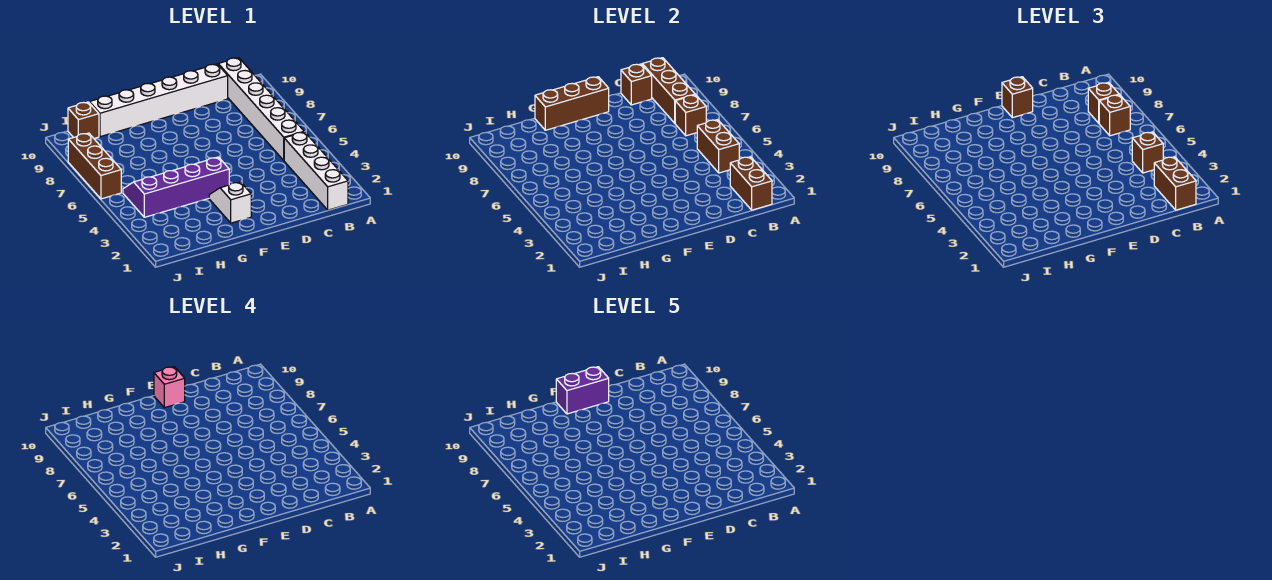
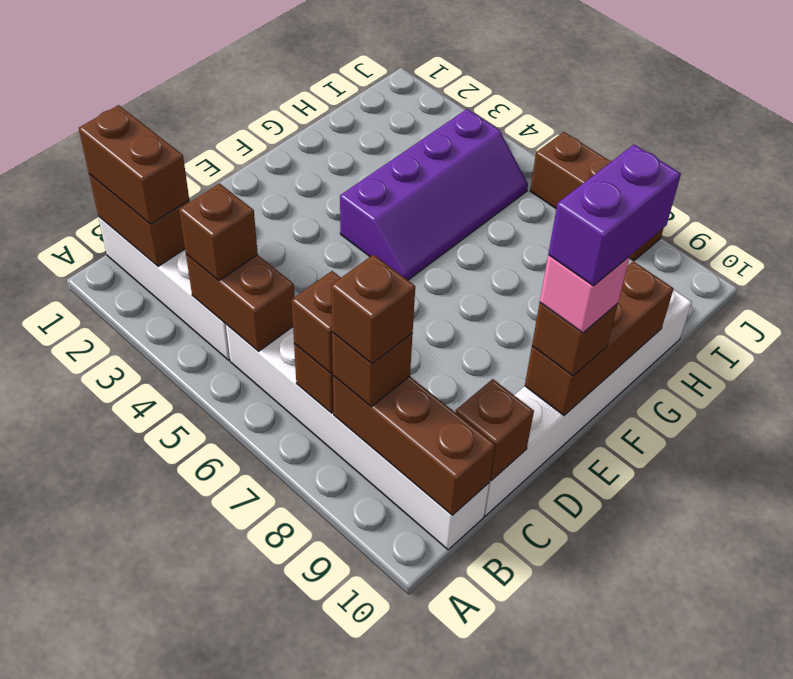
white 1x2 slope [209,182,251,223] -> none
brown 1x1 brick [68,102,99,138] -> brown 1x1 brick moved to [331,255,415,364]

